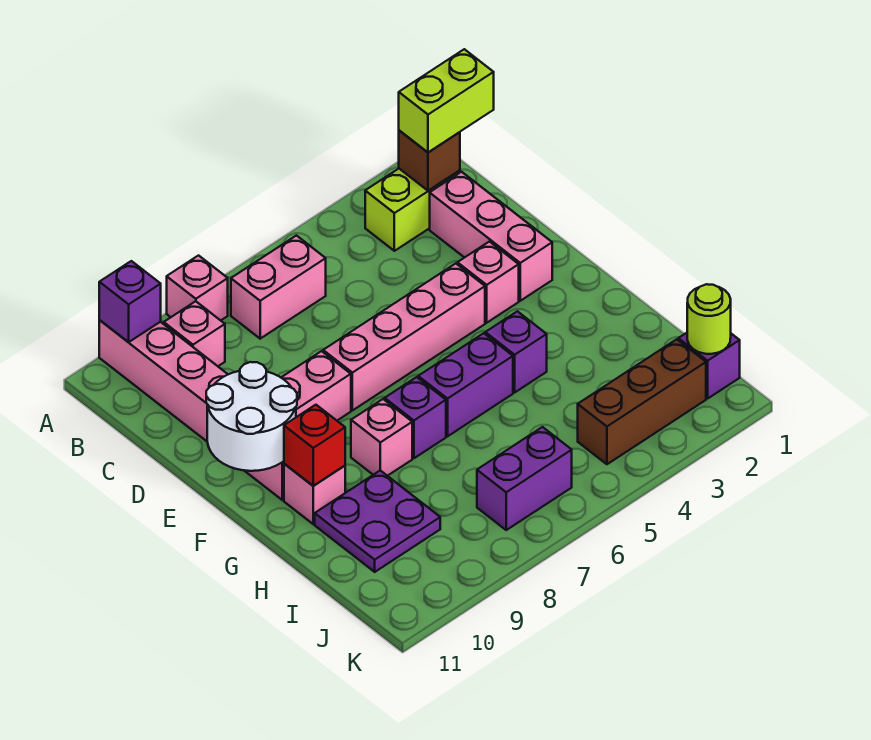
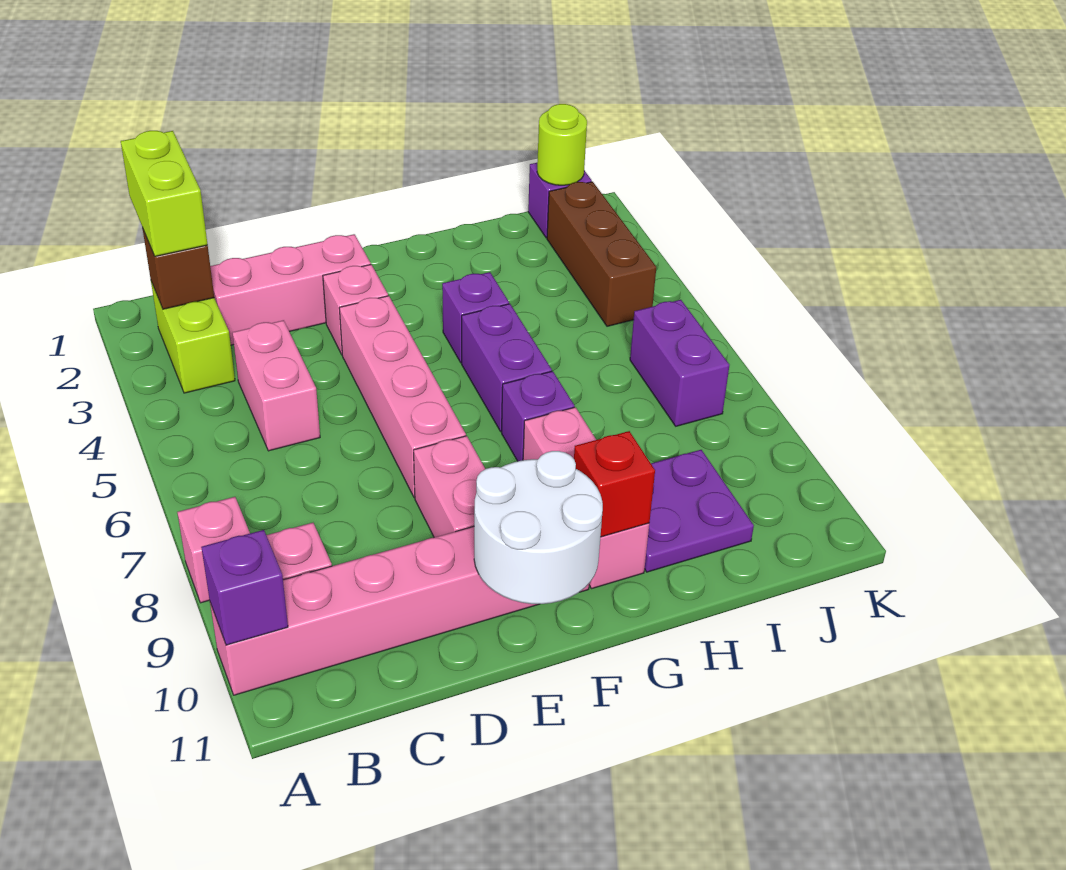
pink 1x2 brick [231,236,326,339] -> pink 1x2 brick moved to [232,320,320,451]

